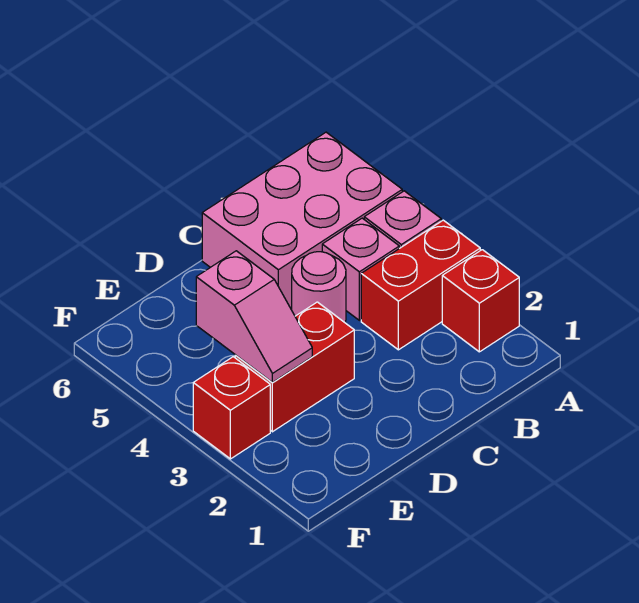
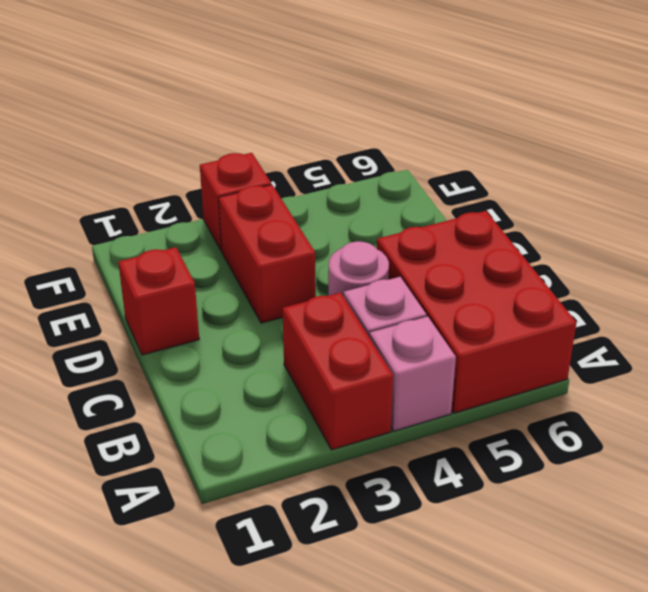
red 1x1 brick [442,250,519,352] -> red 1x1 brick moved to [118,247,199,355]
pink 2x3 brick [202,132,402,310] -> red 2x3 brick [377,211,576,413]
pink 1x2 slope [196,251,312,382] -> none

